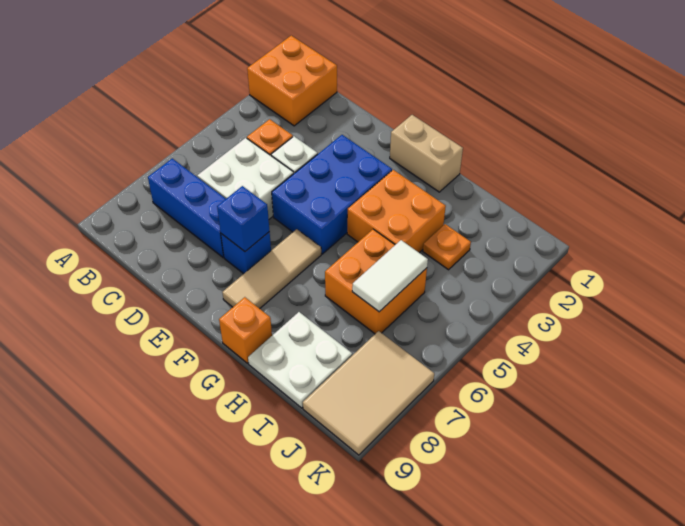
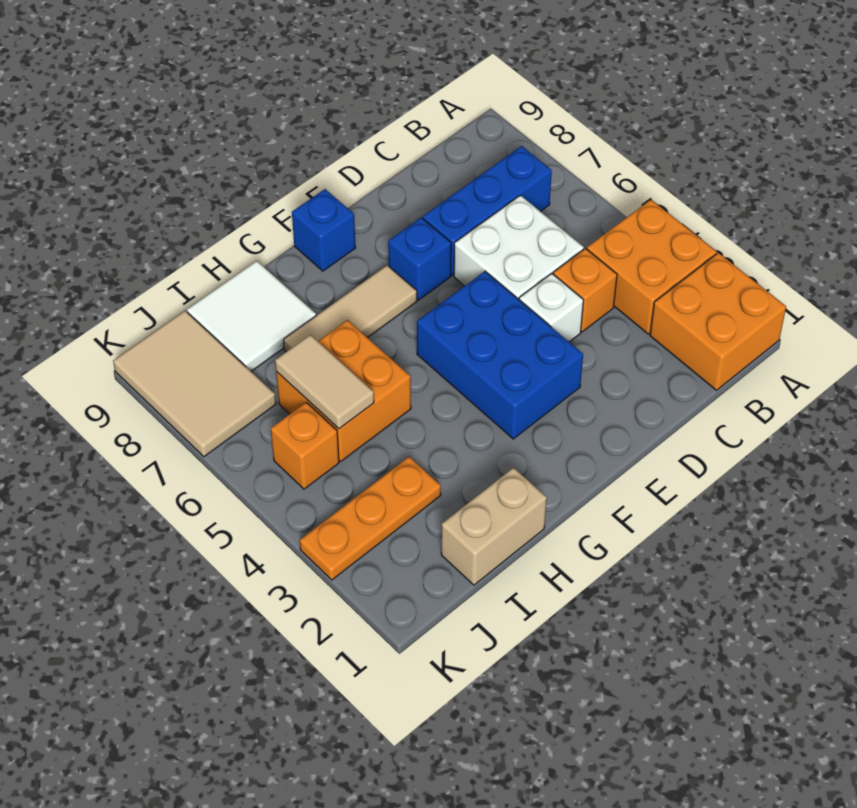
blue 1x1 brick [217,186,269,251] -> blue 1x1 brick moved to [292,189,355,271]
tan 1x2 brick [390,115,463,192] -> tan 1x2 brick moved to [441,468,547,585]
tan 1x3 tile [222,229,321,309] -> tan 1x3 tile turned to [284,265,417,352]
orange 2x2 brick [347,170,446,253] -> orange 2x2 brick moved to [587,200,717,334]
orange 1x1 brick [219,297,272,363] -> orange 1x1 brick moved to [271,402,339,489]
white 2x2 plate [248,312,352,408] -> white 2x2 tile [187,261,316,371]
orange 1x1 plate [423,224,471,270] -> orange 1x3 plate [300,457,441,580]
white 1x2 tile [352,240,428,312] -> tan 1x2 tile [275,335,374,429]

